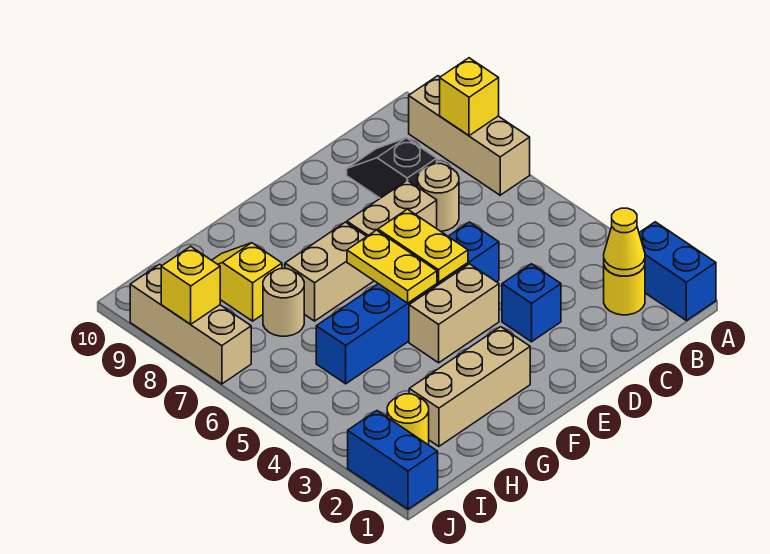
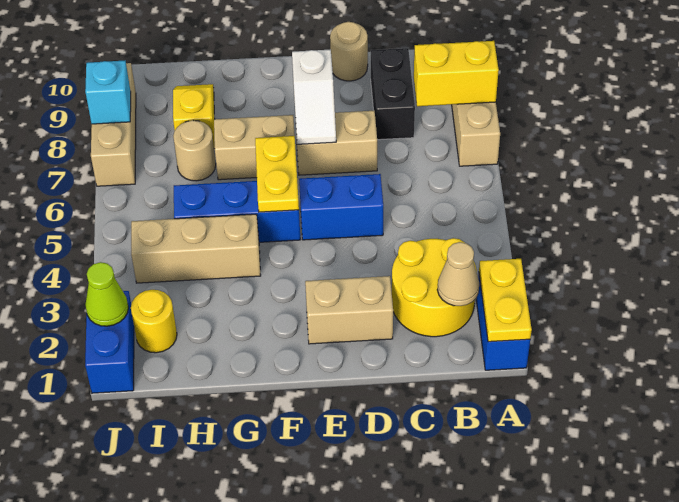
yellow 1x1 brick [440,58,499,136] -> yellow 1x2 brick [414,41,499,106]
yellow 1x1 round brick [604,266,645,315] -> yellow 2x2 round brick [392,238,477,337]
yellow 1x1 cone [604,208,645,276] -> tan 1x1 cone [437,242,479,306]
tan 1x1 round brick [418,164,459,231] -> tan 1x1 round brick moved to [330,22,368,81]
black 1x2 slope [347,138,437,198] -> black 1x2 brick [371,48,415,140]
blue 1x1 brick [502,264,561,342] -> none
tan 1x2 brick [409,264,499,363] -> tan 1x2 brick moved to [305,276,393,344]
yellow 1x2 plate [378,209,468,282] -> yellow 1x2 plate moved to [479,259,532,342]
none -> white 1x2 slope [292,49,336,144]
tan 1x3 brick [409,327,530,446] -> tan 1x3 brick moved to [131,214,261,283]
none -> lime 1x1 cone [86,262,128,326]
yellow 1x1 brick [161,246,220,324] -> cyan 1x1 brick [85,61,131,124]

